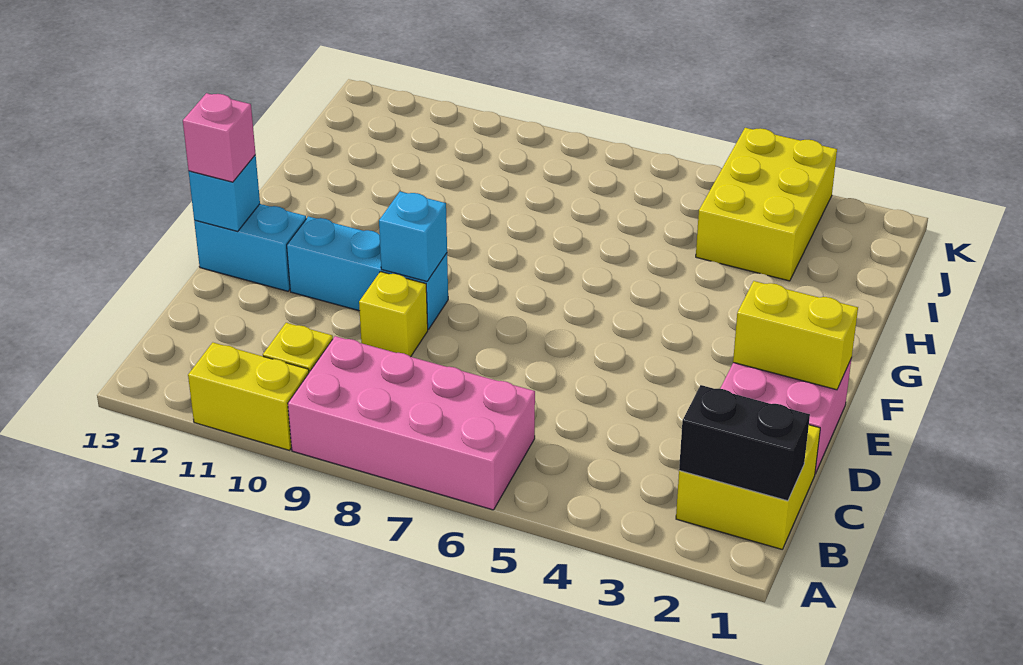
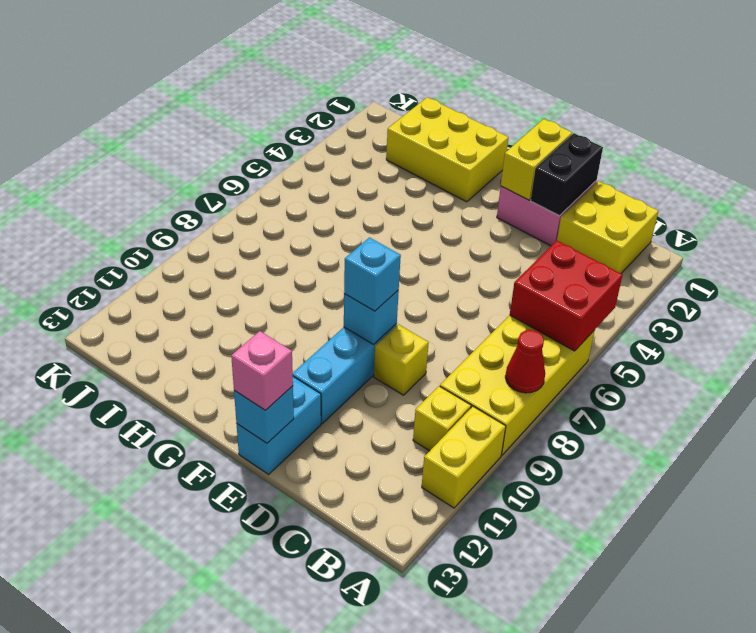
none -> red 2x2 brick [510,241,622,351]
pink 2x4 brick [288,336,535,510] -> yellow 2x4 brick [440,315,595,455]
none -> red 1x1 cone [505,330,545,393]
black 1x2 brick [679,385,810,501] -> black 1x2 brick moved to [531,133,603,216]
none -> cyan 1x1 brick [344,238,401,311]
yellow 2x3 brick [696,128,837,281] -> yellow 2x3 brick moved to [386,97,509,202]

